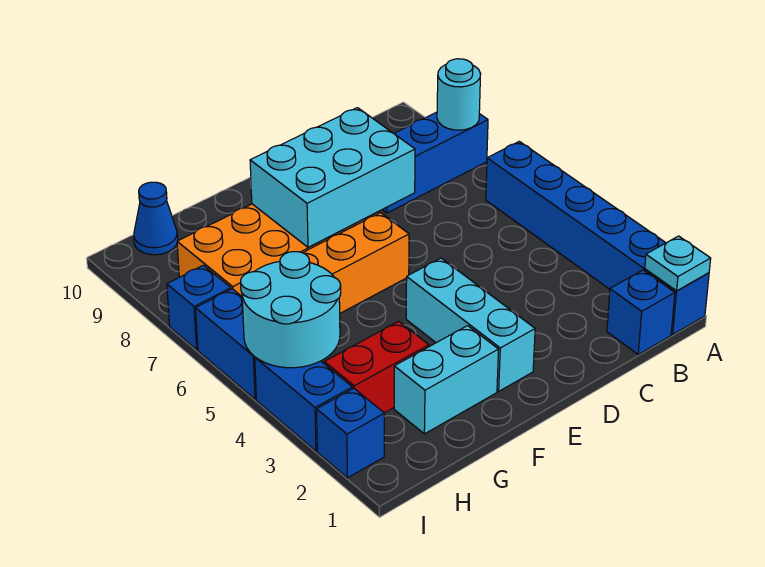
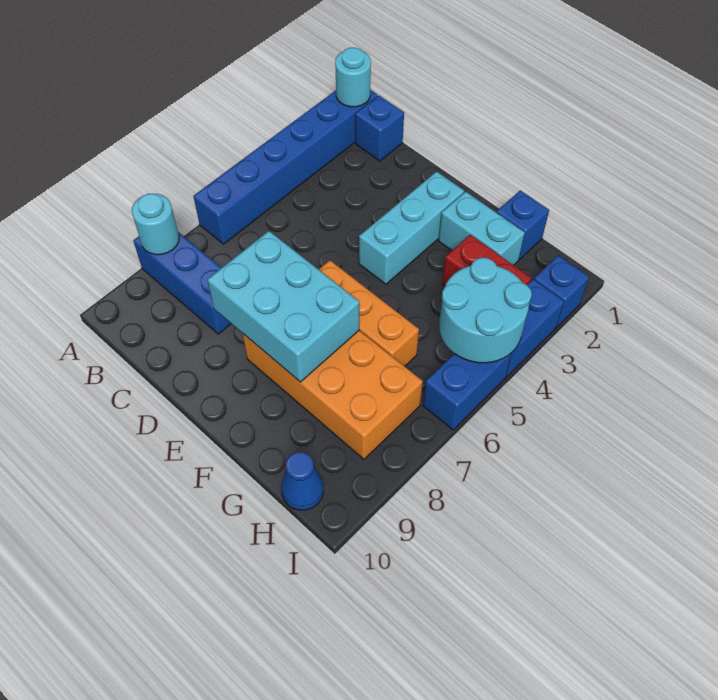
cyan 1x1 plate [645,236,711,291] -> cyan 1x1 round brick [335,48,371,107]
blue 1x1 brick [167,265,231,350] -> blue 1x1 brick moved to [497,191,549,259]

